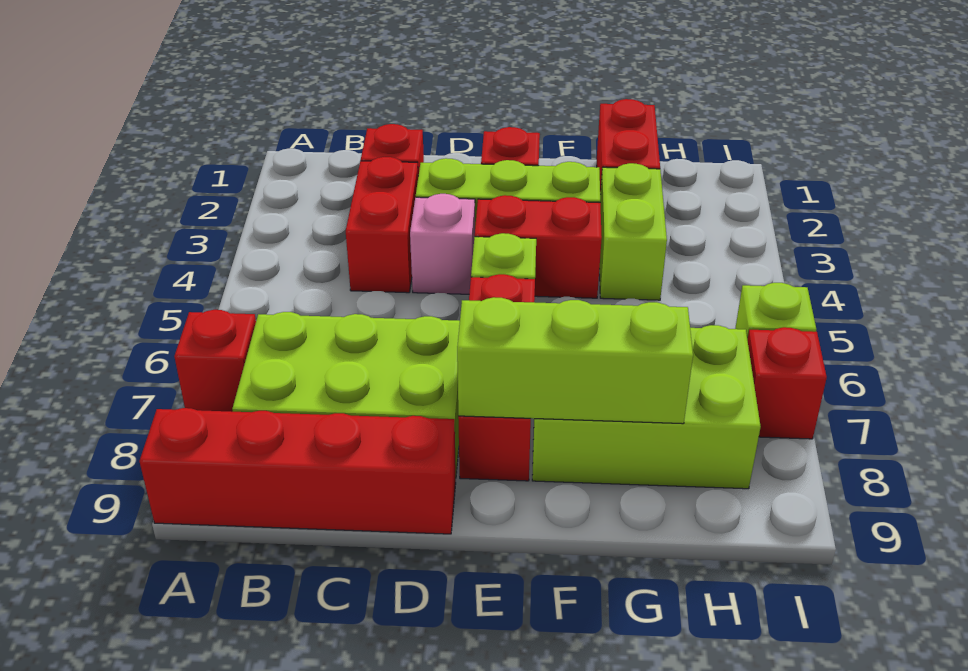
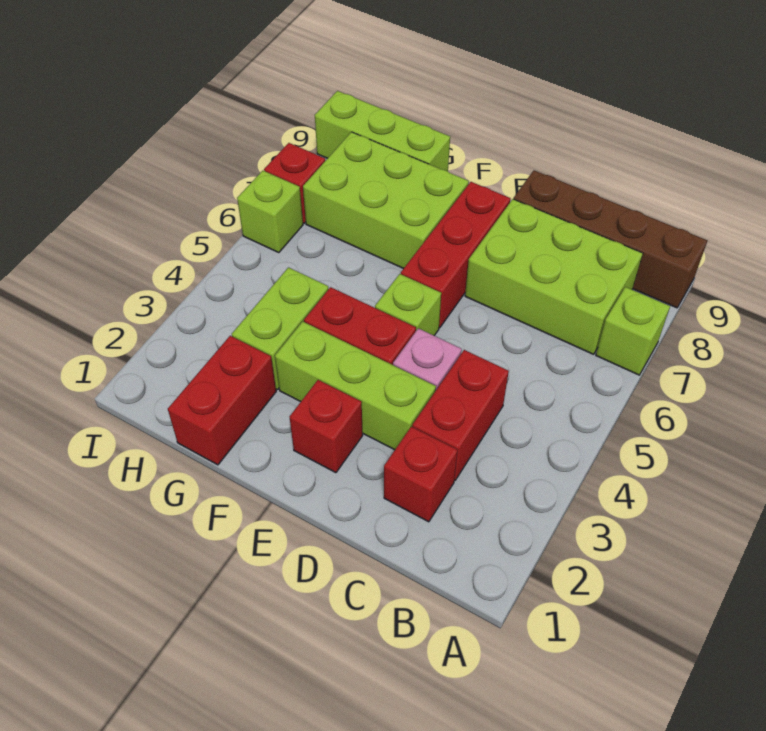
red 1x1 brick [174,310,256,412] -> lime 1x1 brick [596,287,670,375]
red 1x4 brick [139,408,456,534] -> brown 1x4 brick [514,170,707,308]
lime 1x3 brick [457,297,693,424] -> lime 1x3 brick moved to [315,91,450,171]

